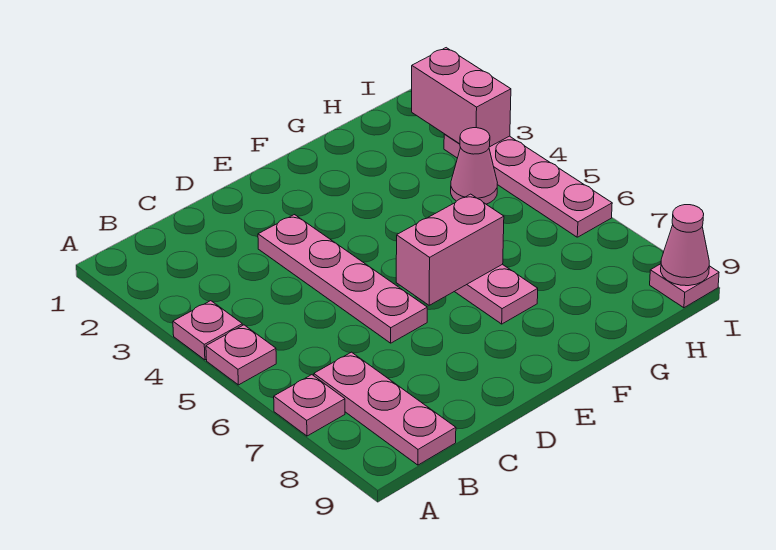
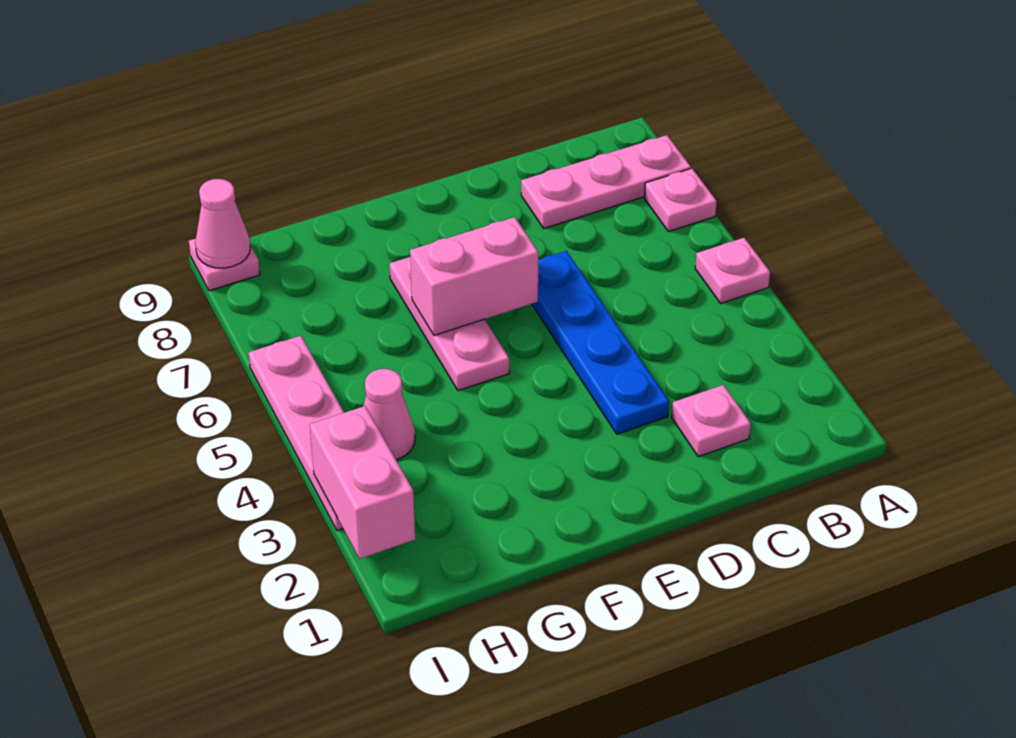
pink 1x1 plate [173,301,242,360] -> pink 1x1 plate moved to [672,385,751,457]
pink 1x3 plate [314,352,456,465] -> pink 1x3 plate turned to [521,135,691,228]
pink 1x4 plate [258,215,427,343] -> blue 1x4 plate [532,251,669,434]

